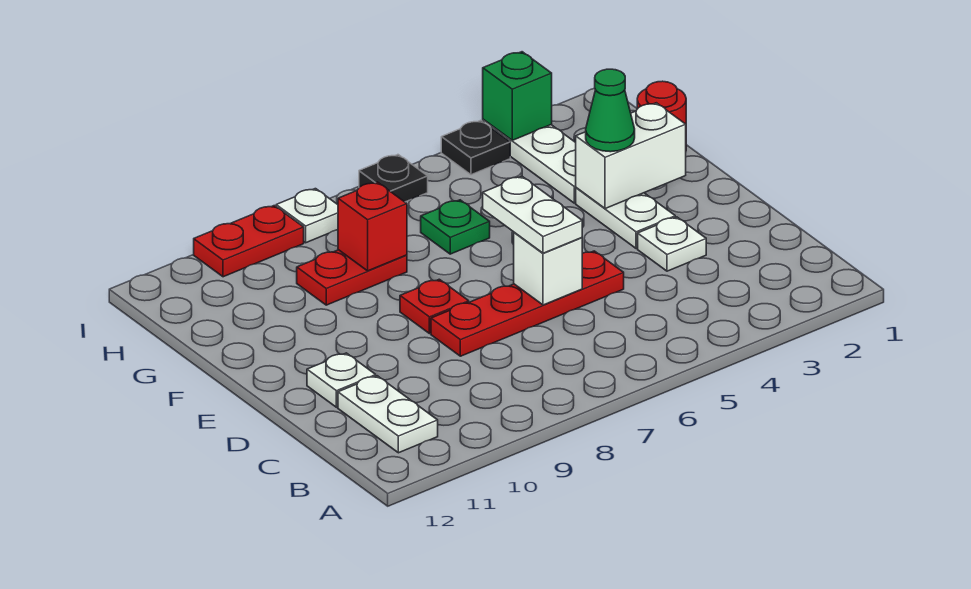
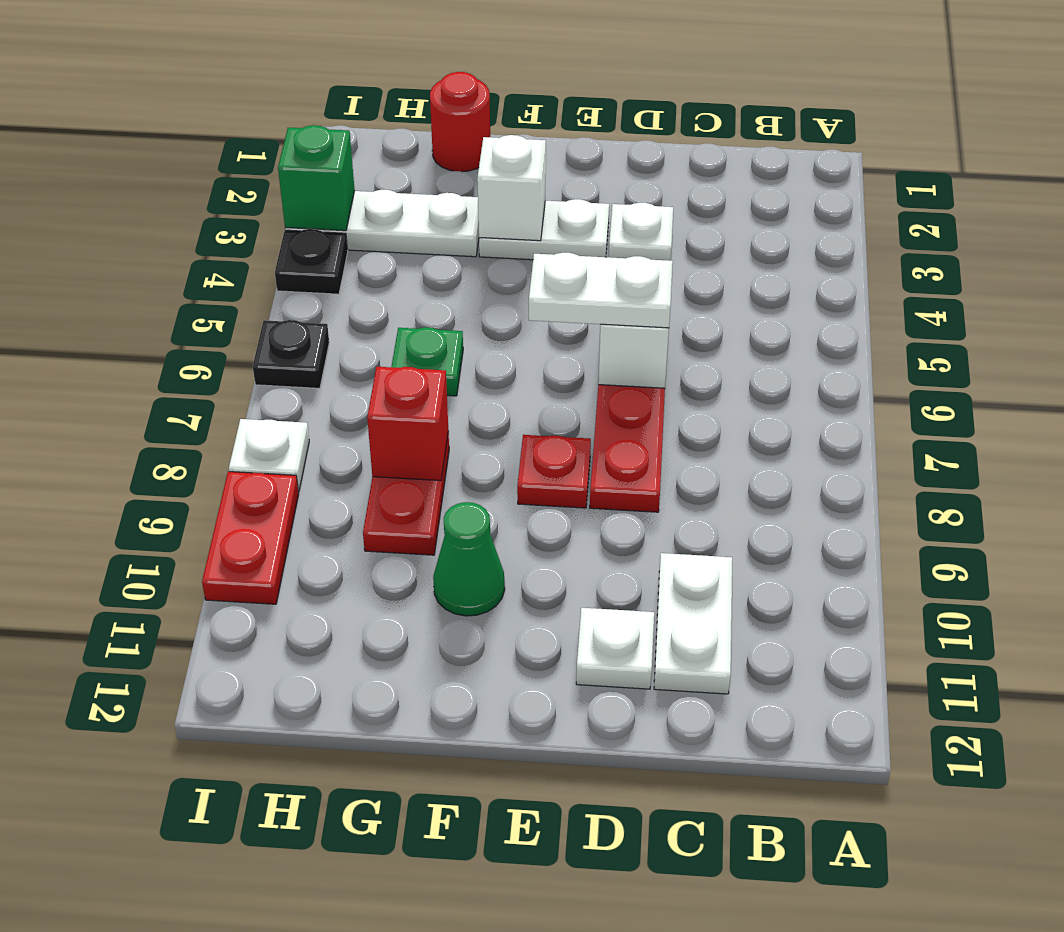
white 1x2 plate [338,376,438,453] -> white 1x2 plate turned to [654,553,732,694]
white 1x2 brick [576,103,686,209] -> white 1x1 brick [477,135,546,241]
green 1x1 cone [586,69,635,152] -> green 1x1 cone moved to [433,502,505,616]

